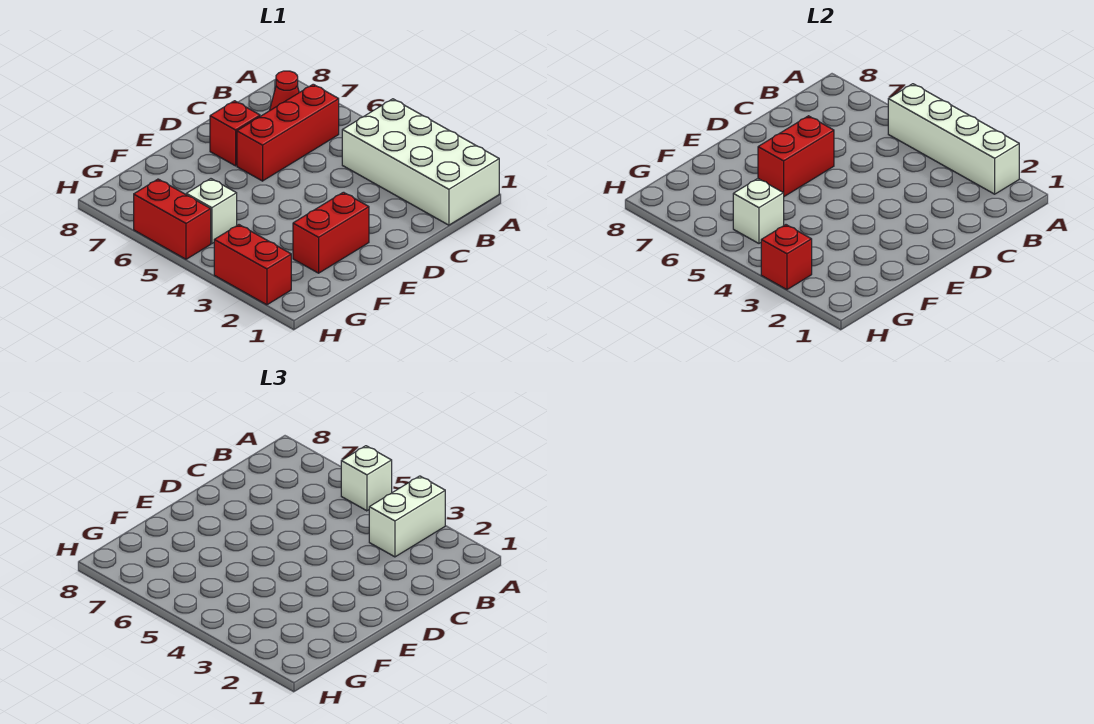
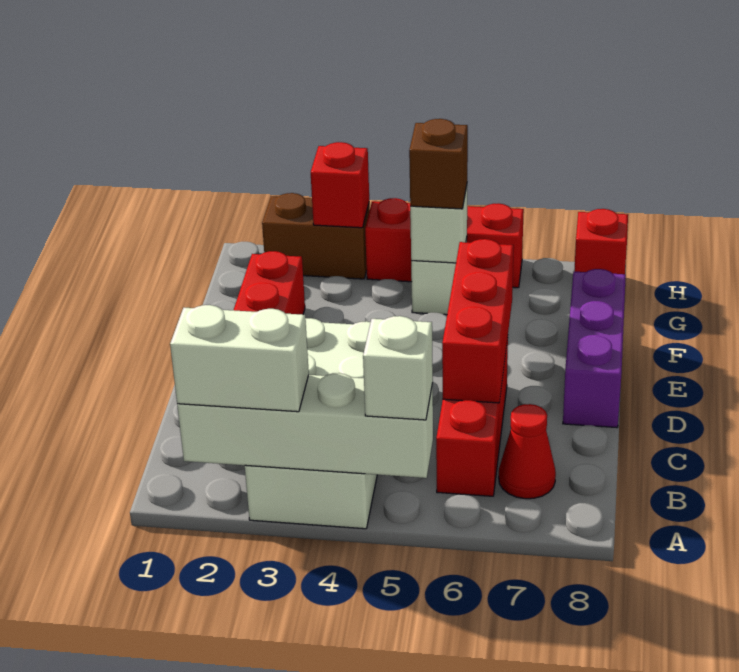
white 2x4 brick [342,99,499,225] -> white 2x4 brick turned to [245,318,377,529]
white 1x2 brick [369,476,445,557] -> white 1x2 brick turned to [170,305,309,412]
red 1x2 brick [758,116,834,196] -> red 1x3 brick [442,239,514,403]
red 1x1 brick [210,101,260,166] -> red 1x1 brick moved to [574,209,628,274]
none -> purple 1x3 brick [563,269,626,428]
none -> brown 1x1 brick [409,119,468,209]
red 1x2 brick [214,225,291,305] -> brown 1x2 brick [262,193,370,279]
red 1x2 brick [134,179,211,259] -> red 1x3 brick [365,198,524,288]

